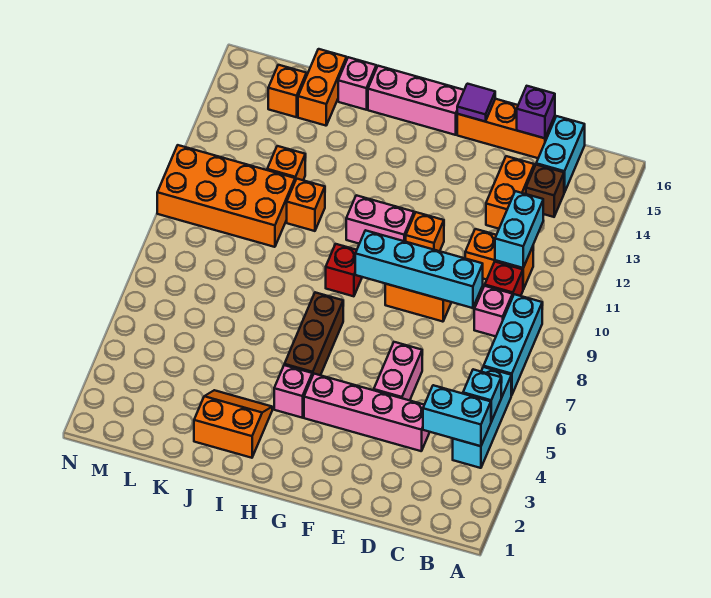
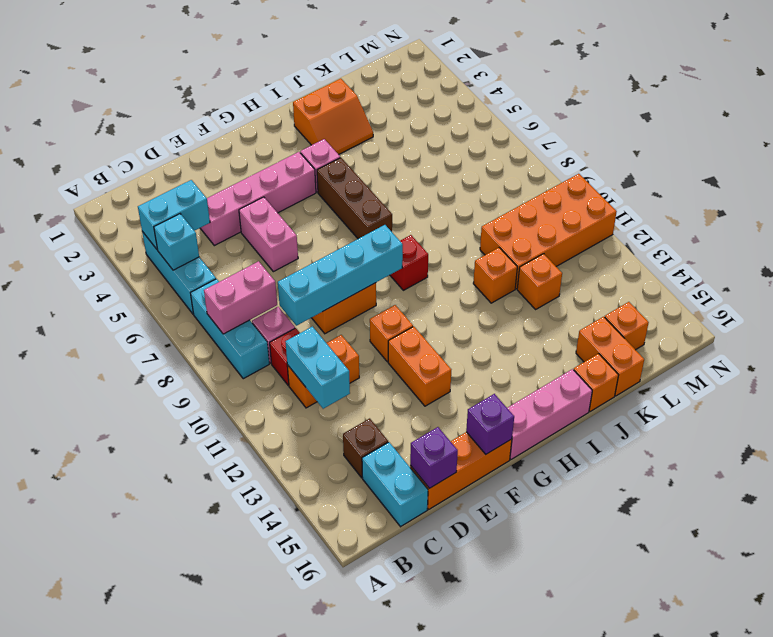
orange 1x2 brick [486,156,534,229] -> orange 1x2 brick moved to [388,327,451,406]
purple 1x1 tile [457,84,495,122] -> purple 1x1 brick [466,394,514,454]
pink 1x2 brick [346,195,414,244] -> pink 1x2 brick moved to [204,261,277,334]
pink 1x1 brick [338,57,376,110] -> orange 1x1 brick [574,354,619,412]

